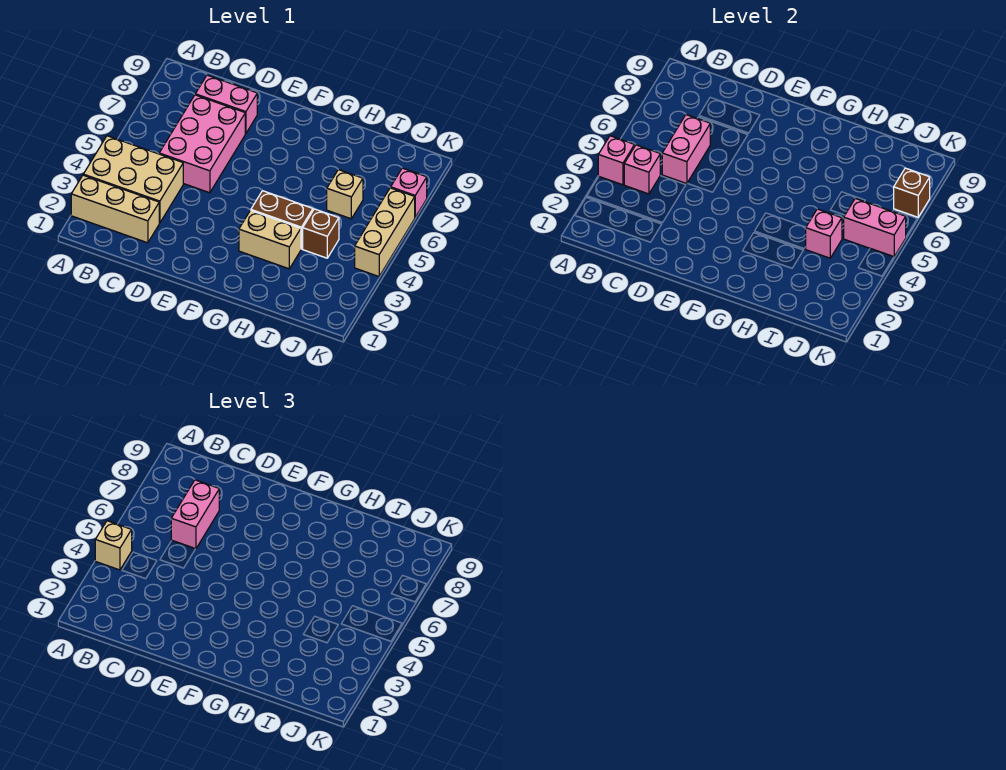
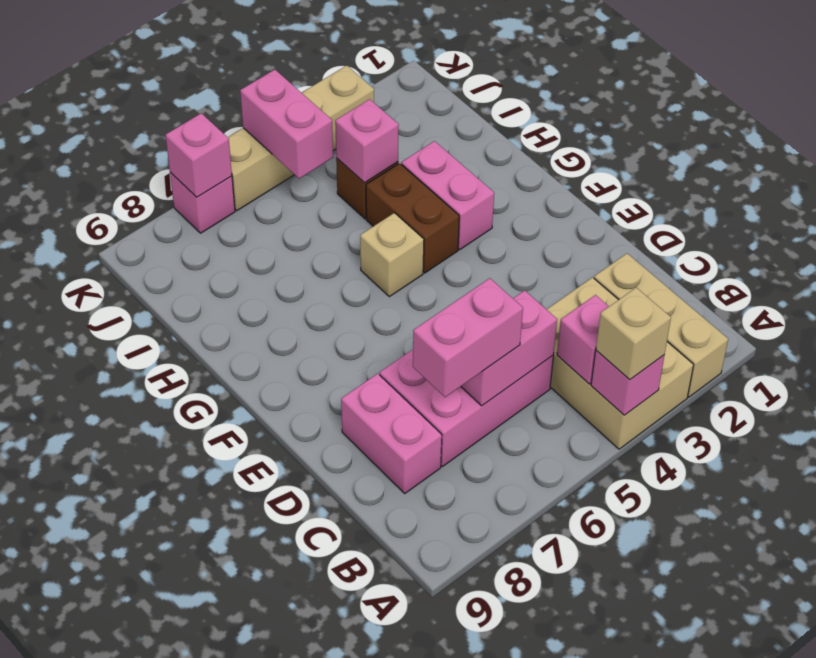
tan 1x2 brick [239,210,301,269] -> pink 1x2 brick [401,141,494,250]
tan 1x1 brick [327,170,363,219] -> tan 1x1 brick moved to [360,213,424,297]
tan 1x3 brick [355,188,415,276] -> tan 1x4 brick [228,65,374,211]
brown 1x1 brick [894,168,930,217] -> pink 1x1 brick [166,113,232,197]

